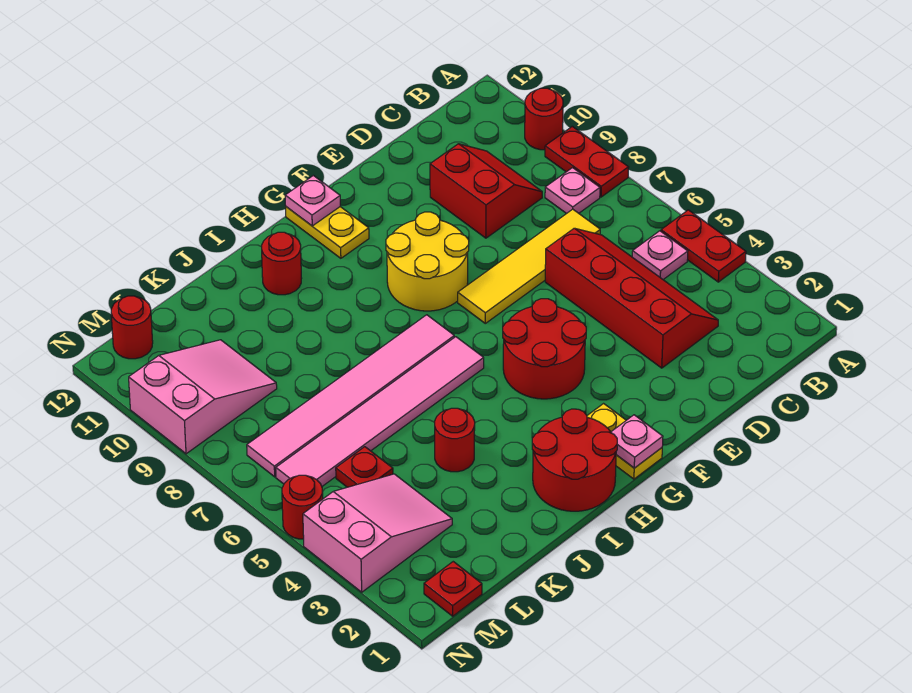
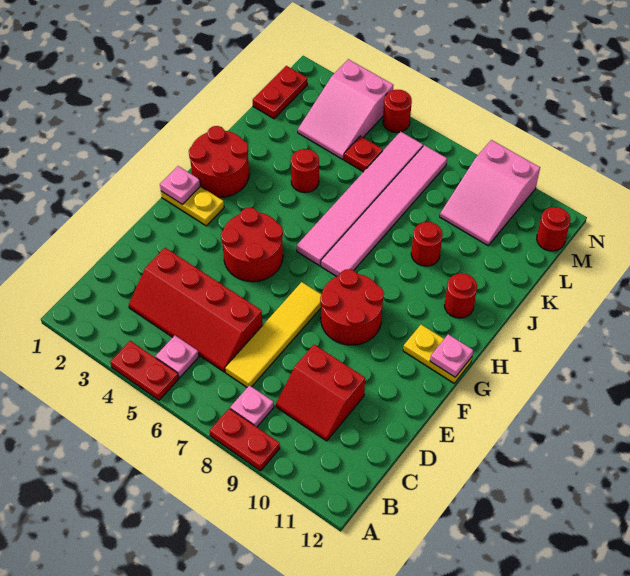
red 1x1 round brick [525,88,563,150] -> red 1x1 round brick moved to [411,222,443,266]
yellow 2x2 round brick [386,212,469,311] -> red 2x2 round brick [320,269,384,345]
red 1x1 plate [424,562,482,616] -> red 1x2 plate [253,66,307,119]

